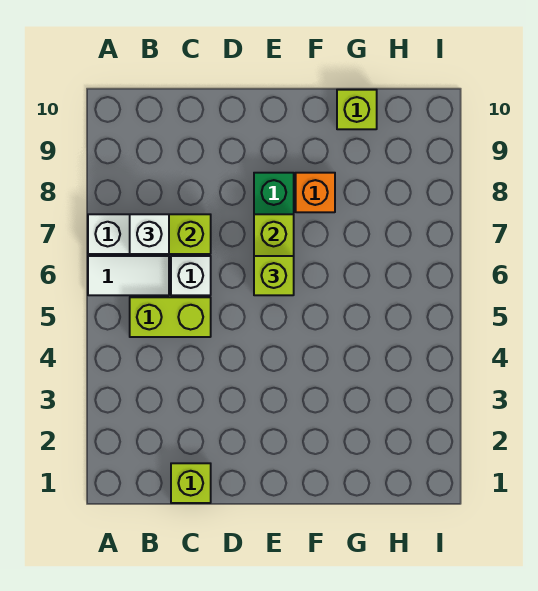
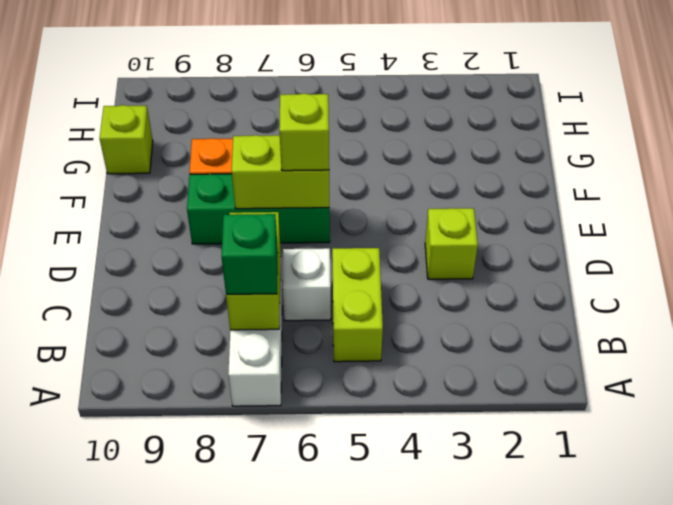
white 1x2 tile [88,256,169,295] -> none
white 1x1 brick [130,214,169,254] -> green 1x1 brick [221,214,278,294]
lime 1x1 brick [171,463,211,503] -> lime 1x1 brick moved to [425,208,478,279]

